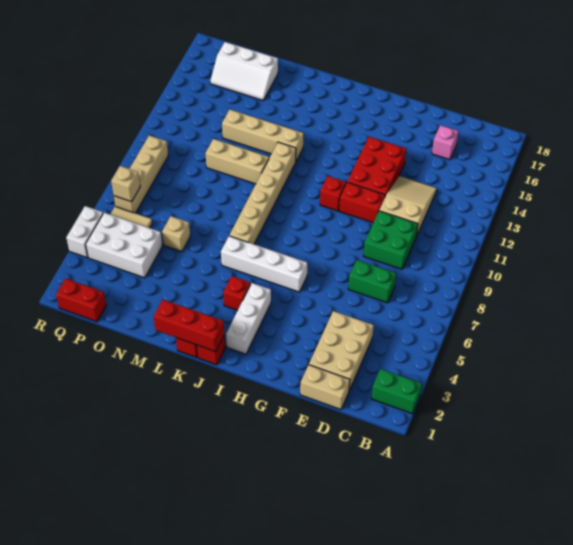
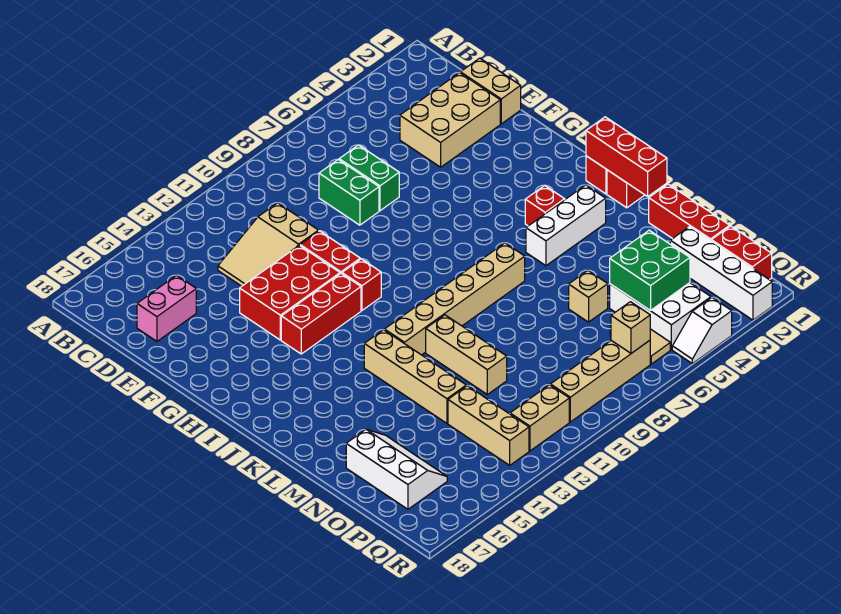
green 1x2 brick [371,369,422,414] -> green 1x2 brick moved to [319,159,379,225]
green 2x2 brick [364,211,418,269] -> green 2x2 brick moved to [610,230,690,310]
pink 1x1 brick [432,125,458,160] -> pink 1x2 brick [137,275,196,341]
white 1x4 brick [221,236,307,292] -> white 1x4 brick moved to [670,227,772,320]
none -> red 1x3 brick [281,274,361,354]
white 1x3 brick [226,283,271,354] -> white 1x3 brick moved to [526,185,606,266]
none -> red 1x3 brick [649,184,730,240]
none -> tan 1x3 brick [448,386,529,465]
none -> tan 1x2 brick [510,385,569,451]
white 1x2 brick [66,206,103,258] -> white 1x2 slope [672,298,732,364]

